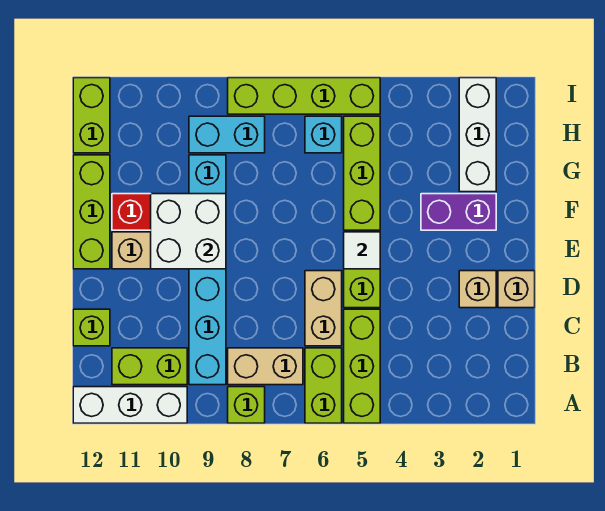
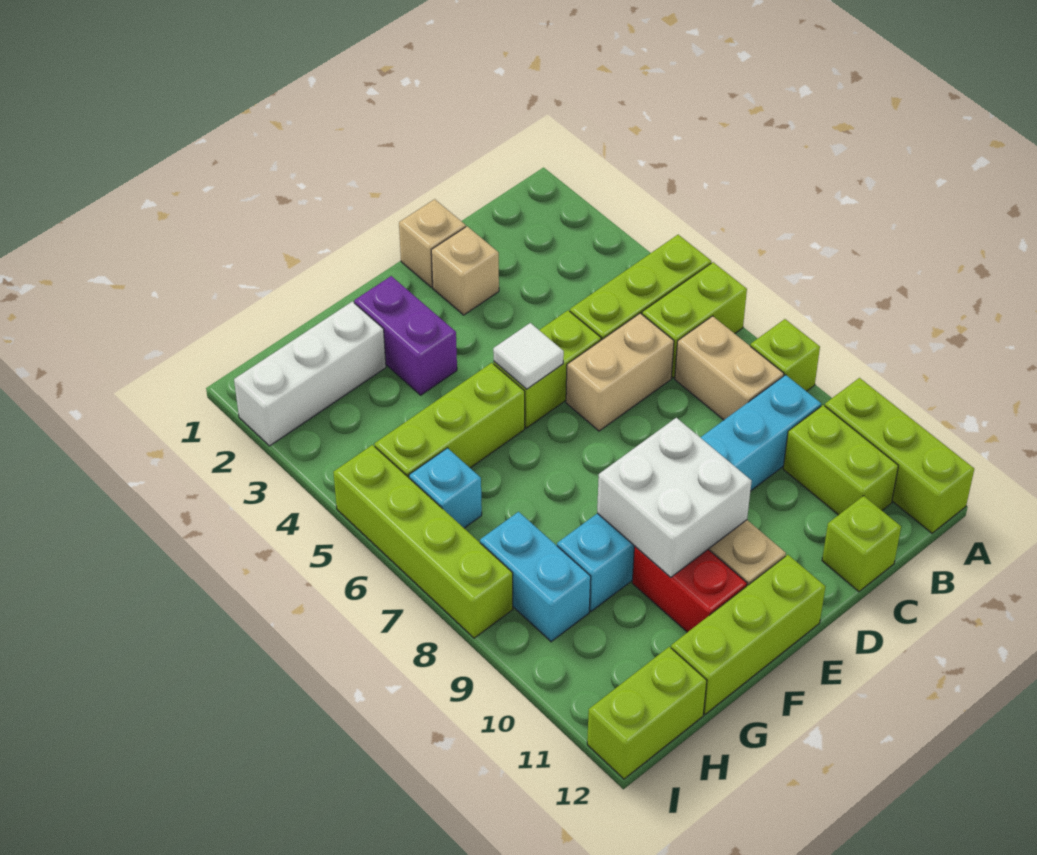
white 1x3 brick [73,387,187,423] -> lime 1x3 brick [825,378,974,533]

